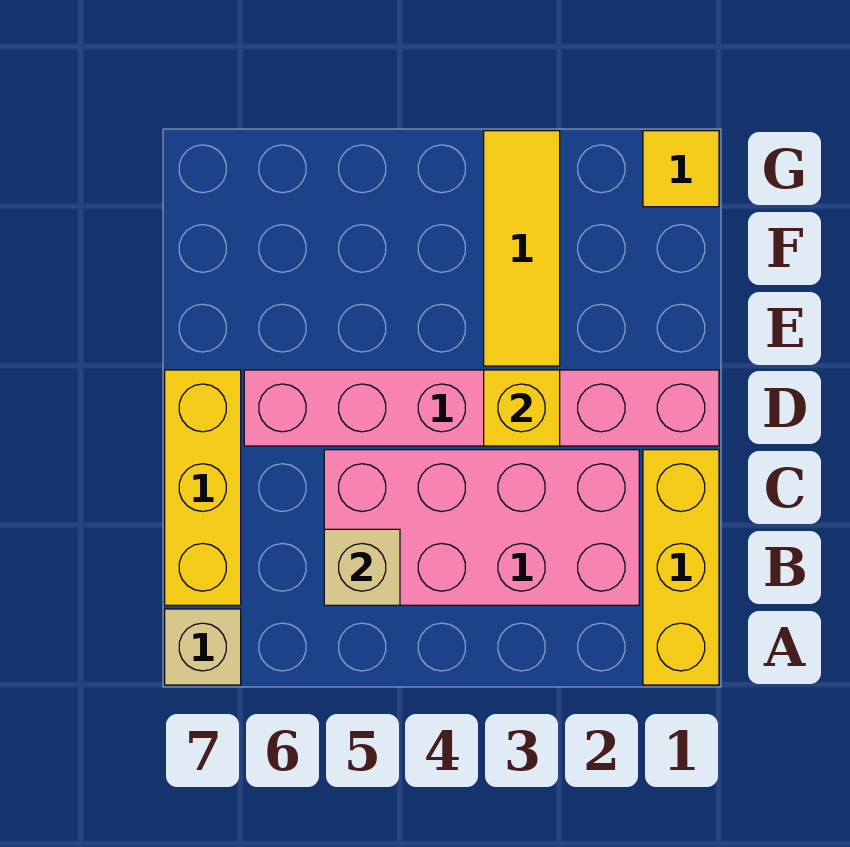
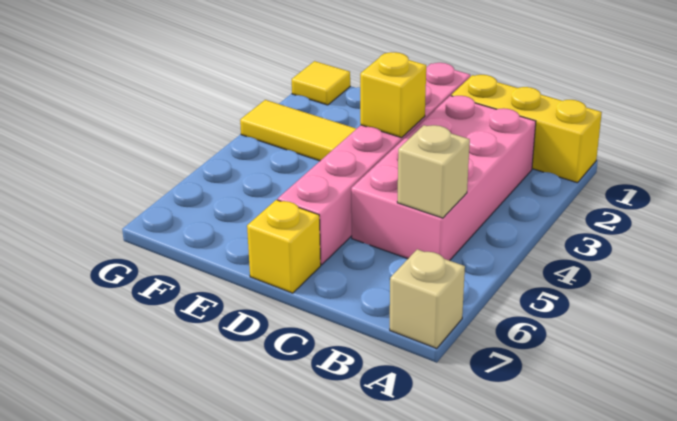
yellow 1x3 brick [165,370,241,605] -> yellow 1x1 brick [247,200,321,293]

